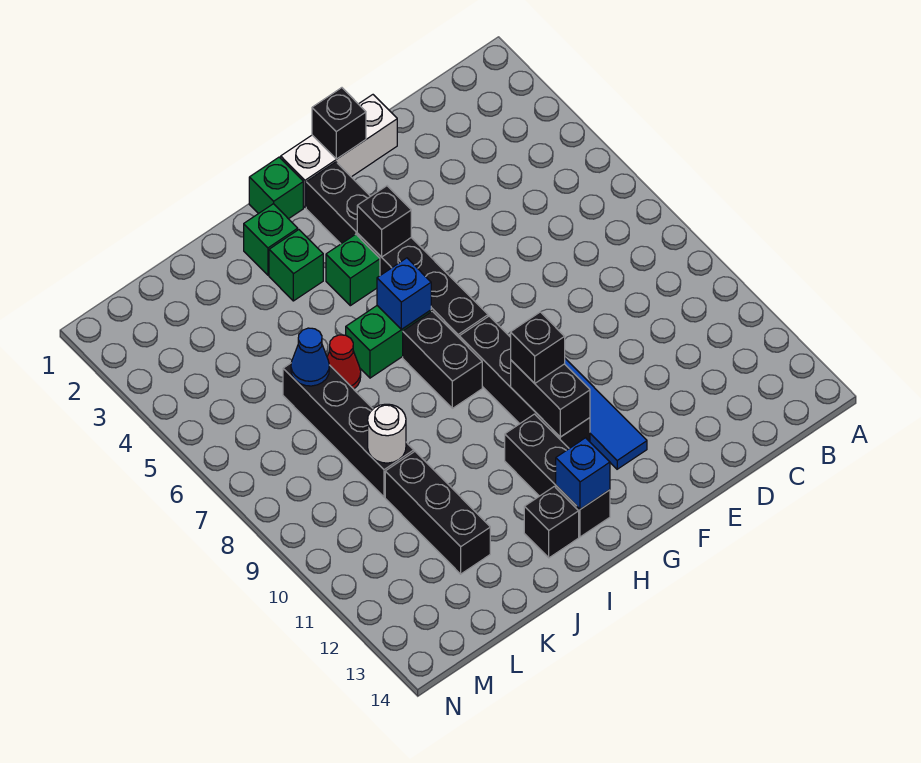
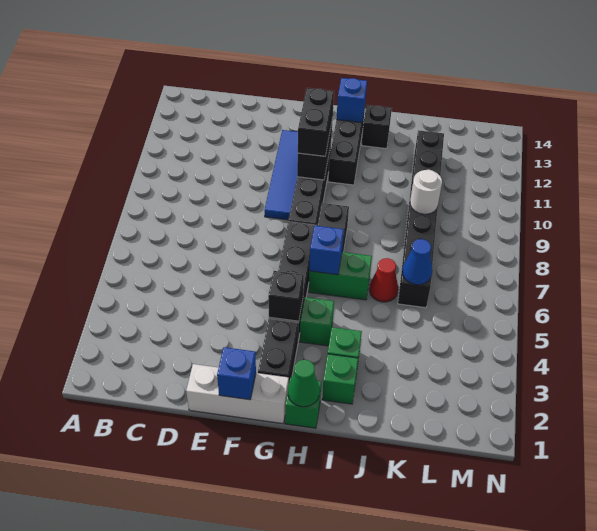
black 1x1 brick [312,88,366,159] -> blue 1x1 brick [217,347,256,400]
black 1x1 brick [511,312,565,383] -> black 1x2 brick [298,88,334,156]
none -> green 1x1 cone [288,360,320,407]

